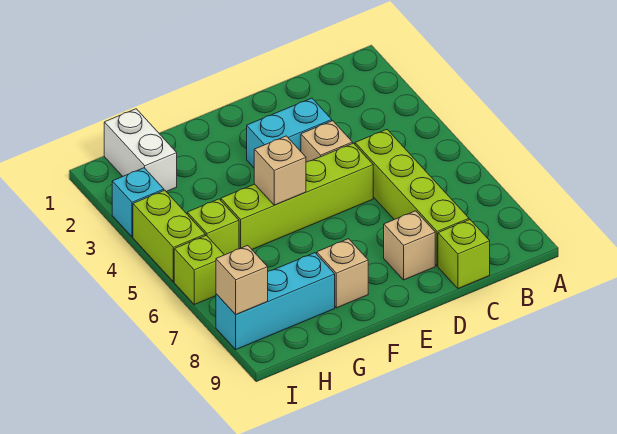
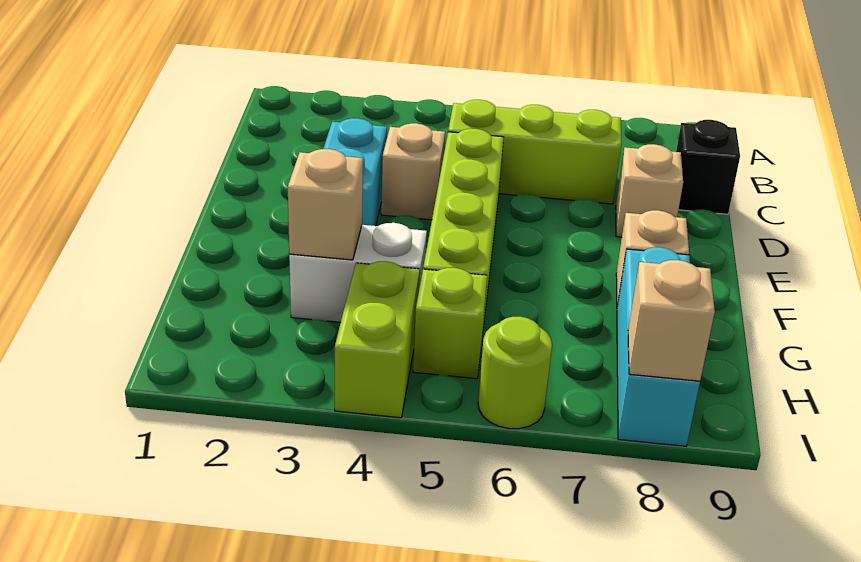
lime 1x4 brick [355,129,469,266] -> lime 1x3 brick [448,100,621,204]
lime 1x1 brick [438,220,490,289] -> black 1x1 brick [676,120,740,214]
tan 1x1 brick [254,136,306,205] -> tan 1x1 brick moved to [288,149,363,260]
white 1x2 brick [104,109,177,192] -> white 1x2 brick moved to [289,223,427,322]
cyan 1x1 brick [112,168,164,237] -> none
lime 1x2 brick [133,190,205,282] -> lime 1x2 brick turned to [335,261,420,418]
lime 1x1 brick [174,235,224,304] -> lime 1x1 round brick [478,316,552,429]

